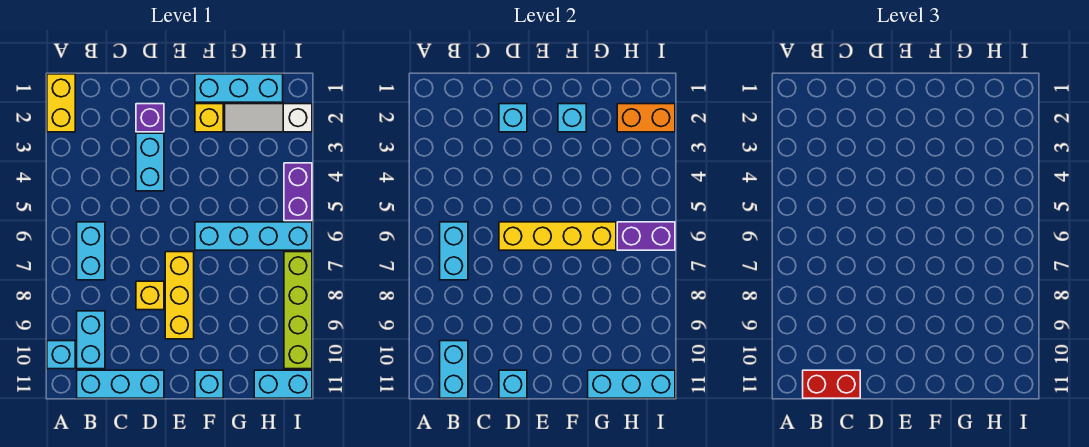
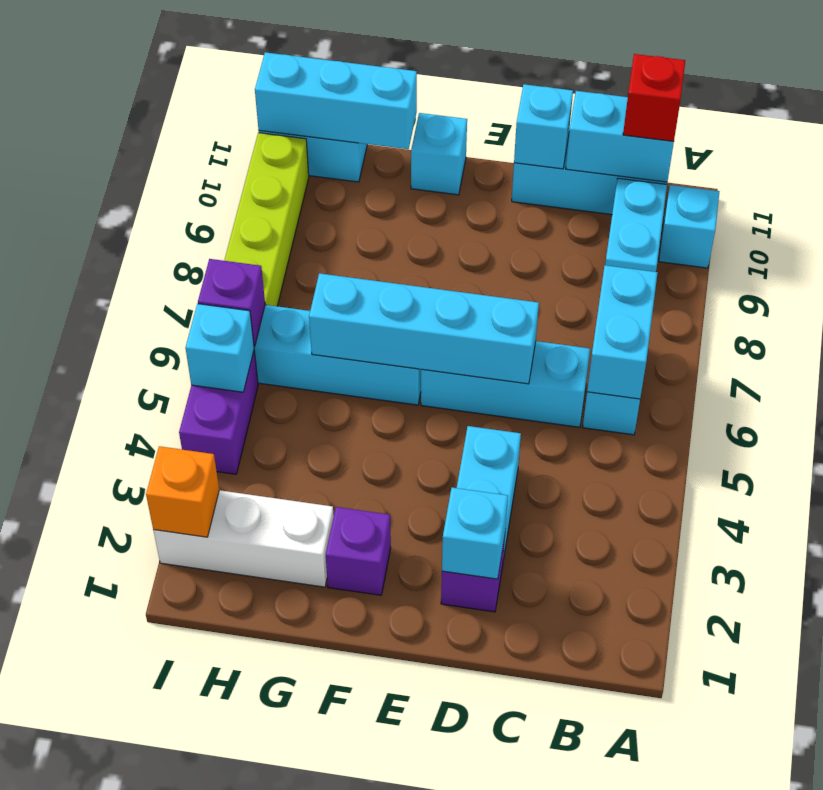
yellow 1x2 brick [47,74,75,132] -> none
cyan 1x2 brick [440,341,468,398] -> cyan 1x2 brick turned to [566,91,674,182]
red 1x2 brick [803,370,860,398] -> red 1x1 brick [623,54,685,141]
yellow 1x4 brick [499,222,616,250] -> cyan 1x4 brick [309,273,539,384]
yellow 1x1 brick [136,281,164,310] -> none
yellow 1x3 brick [165,252,194,339] -> none
cyan 1x3 brick [195,74,283,102] -> cyan 1x3 brick moved to [421,341,590,427]
yellow 1x1 brick [195,104,223,132] -> purple 1x1 brick [326,507,391,595]
cyan 1x1 brick [558,104,586,132] -> cyan 1x1 brick moved to [185,304,254,392]
white 1x3 slope [225,104,312,132] -> white 1x3 brick [153,490,334,587]
orange 1x2 brick [617,104,675,132] -> orange 1x1 brick [146,446,219,537]
purple 1x2 brick [617,222,675,250] -> purple 1x1 brick [198,259,265,347]

